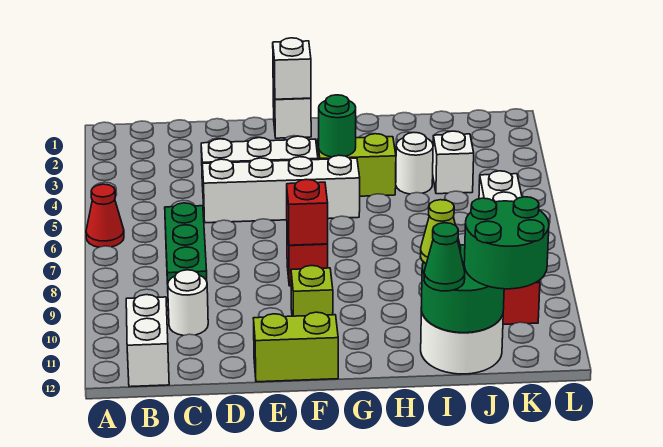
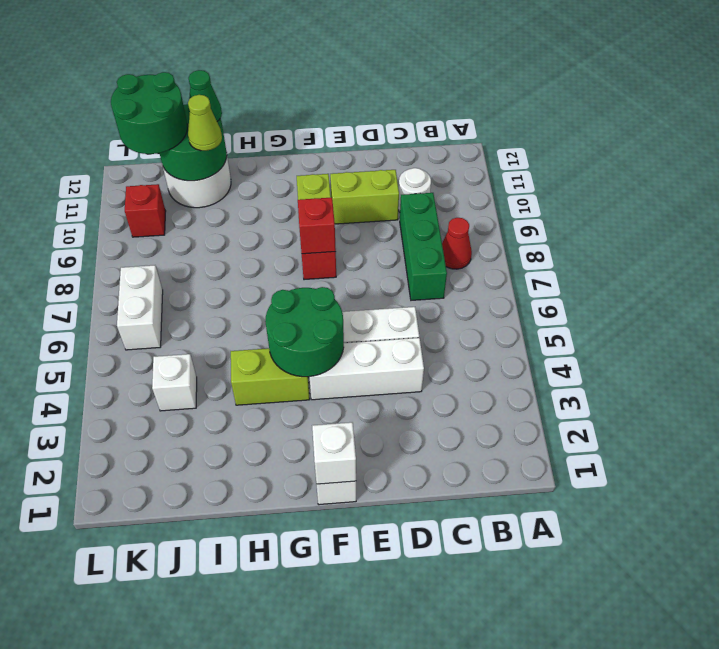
red 1x1 cone [86,184,124,247] -> red 1x1 cone moved to [442,218,472,269]
white 1x2 brick [126,295,169,387] -> none
lime 1x2 brick [253,312,338,382] -> lime 1x2 brick moved to [330,170,399,224]
green 1x1 round brick [319,95,356,157] -> green 2x2 round brick [265,287,344,377]
white 1x1 round brick [396,133,433,194] -> none

